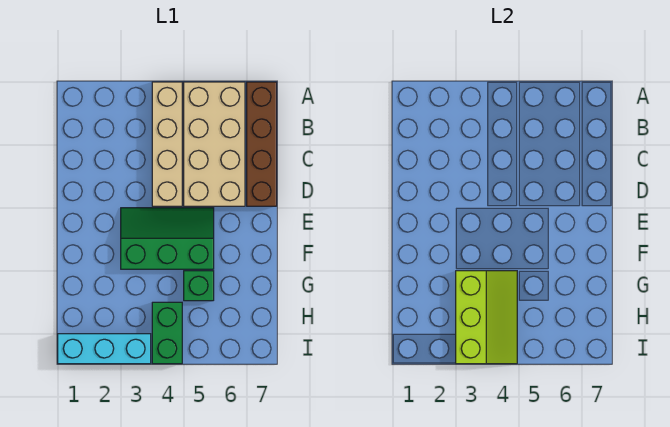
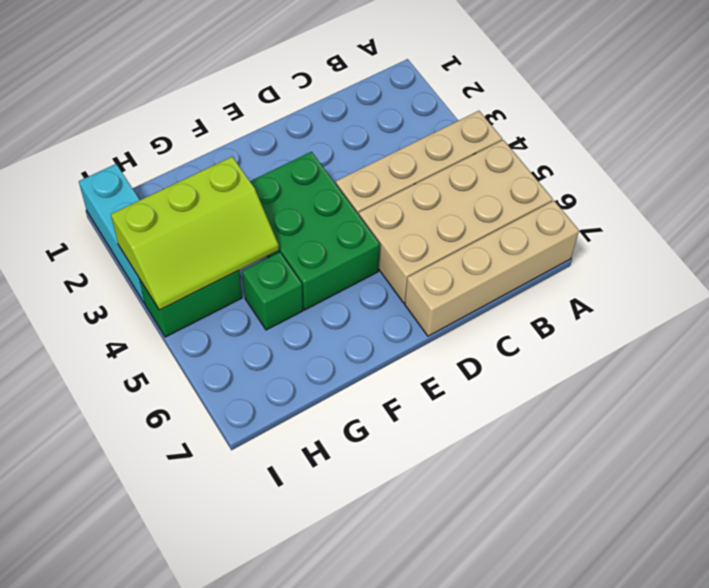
brown 1x4 brick [247,82,277,206] -> tan 1x4 brick [405,201,579,336]
green 2x3 slope [121,208,214,269] -> green 2x3 brick [250,152,380,310]

